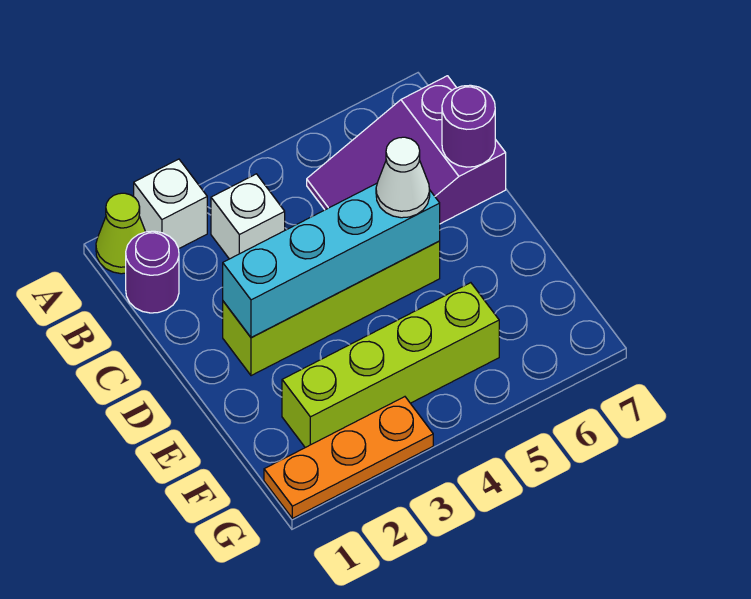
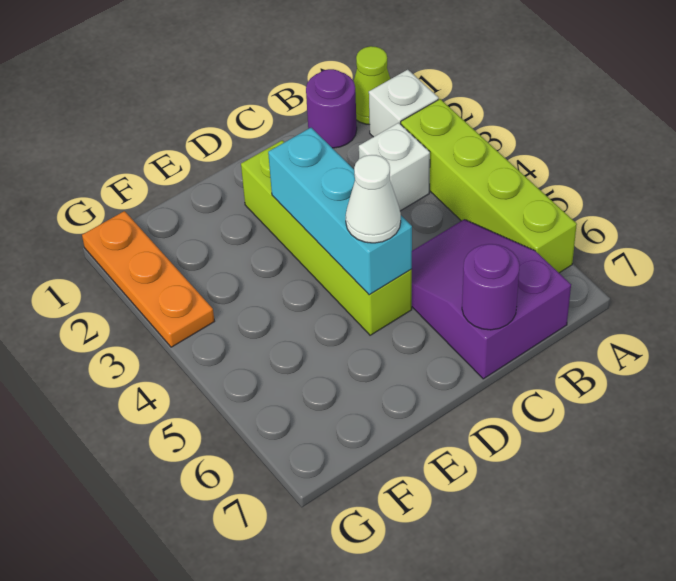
cyan 1x4 brick [223,183,440,337] -> cyan 1x3 brick [268,128,412,295]
lime 1x4 brick [282,283,499,448] -> lime 1x4 brick moved to [401,99,577,273]

